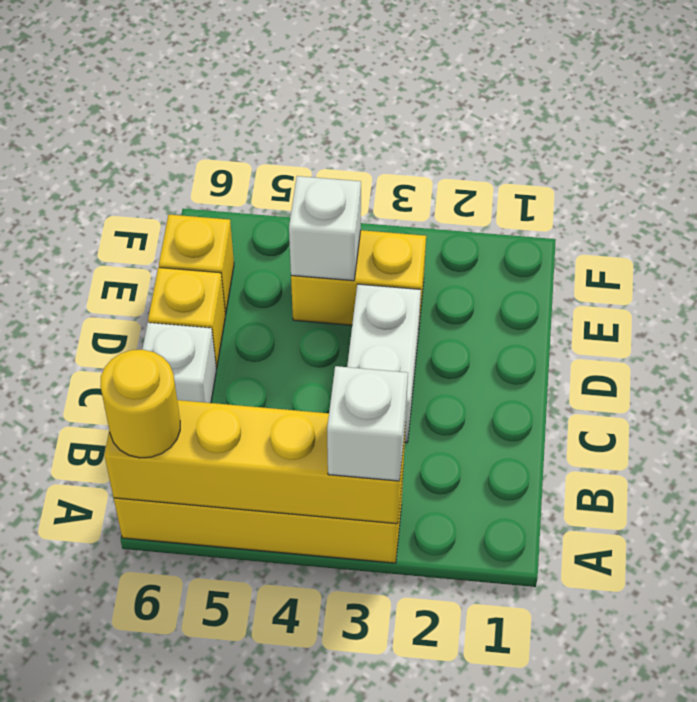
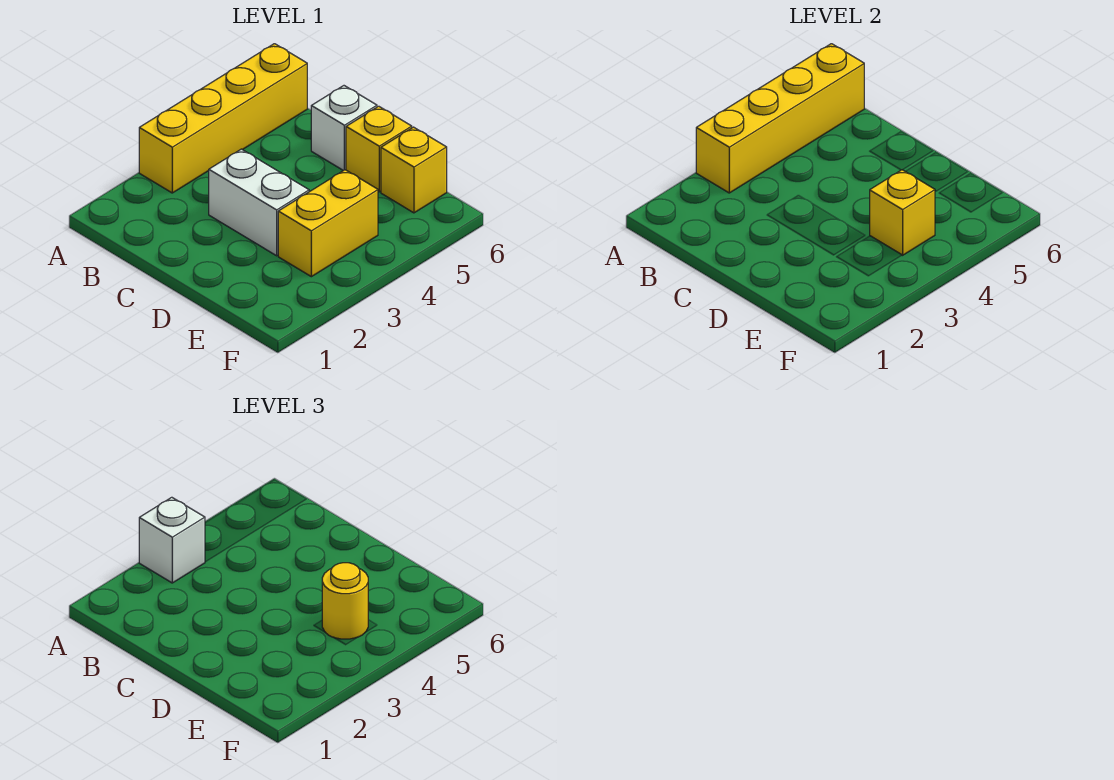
yellow 1x1 round brick [100,350,180,458] -> yellow 1x1 round brick moved to [322,563,368,639]
white 1x1 brick [289,176,361,281] -> yellow 1x1 brick [870,170,935,255]

